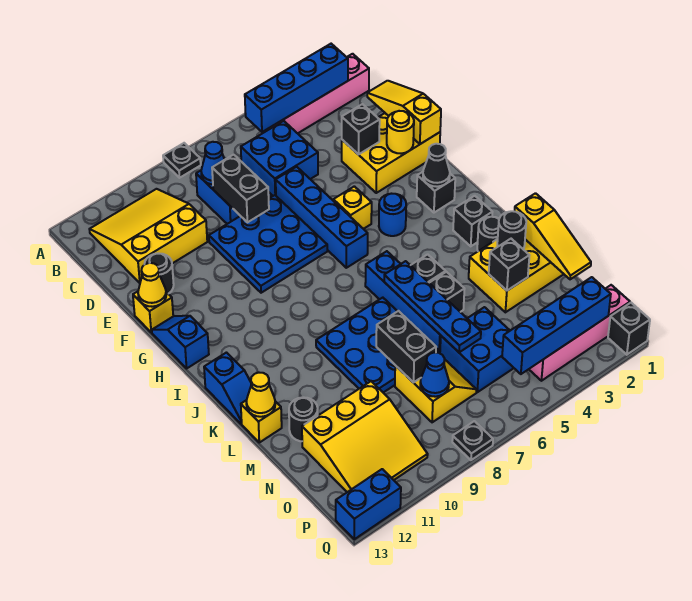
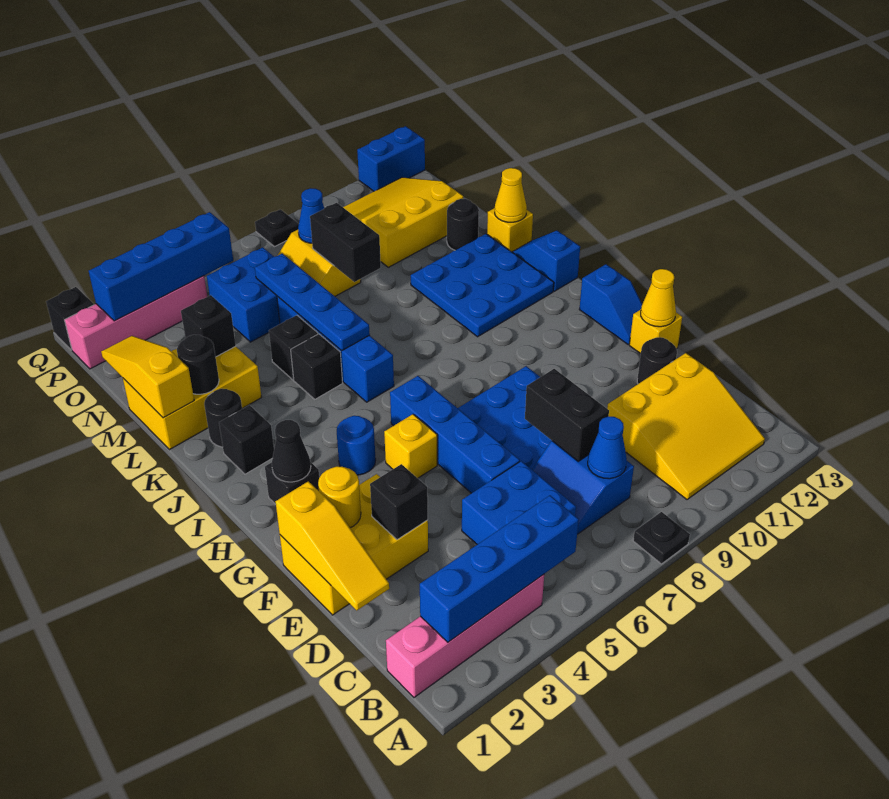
blue 3x3 plate [316,298,438,393] -> blue 3x3 plate moved to [411,234,554,337]

